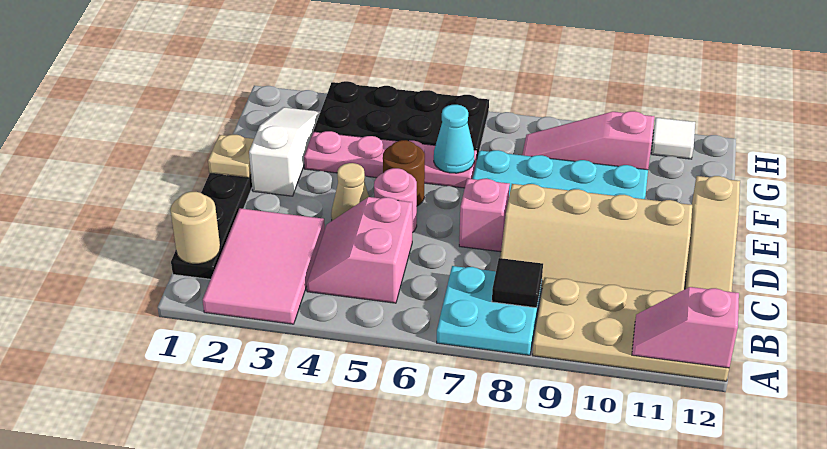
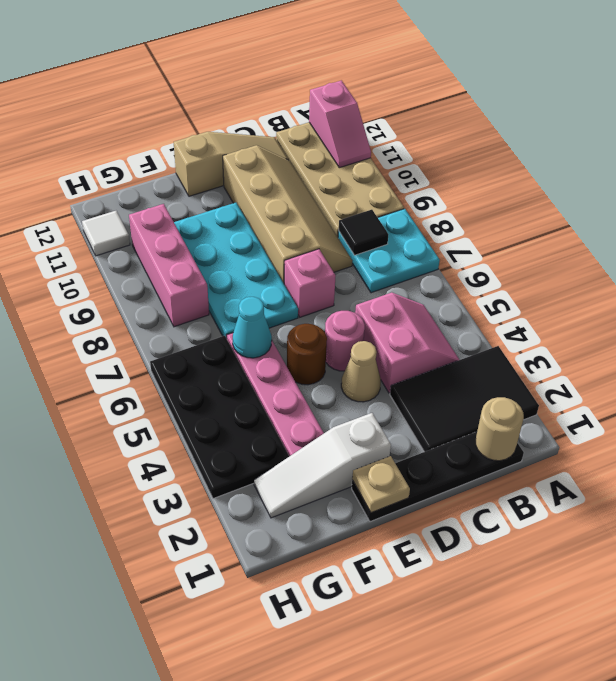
pink 2x3 tile [203,208,325,324] -> black 2x3 tile [390,346,539,452]
pink 2x2 slope [306,197,412,303] -> pink 2x2 slope turned to [355,293,459,393]
pink 1x3 slope [522,111,654,170] -> pink 1x3 brick [129,204,209,327]

